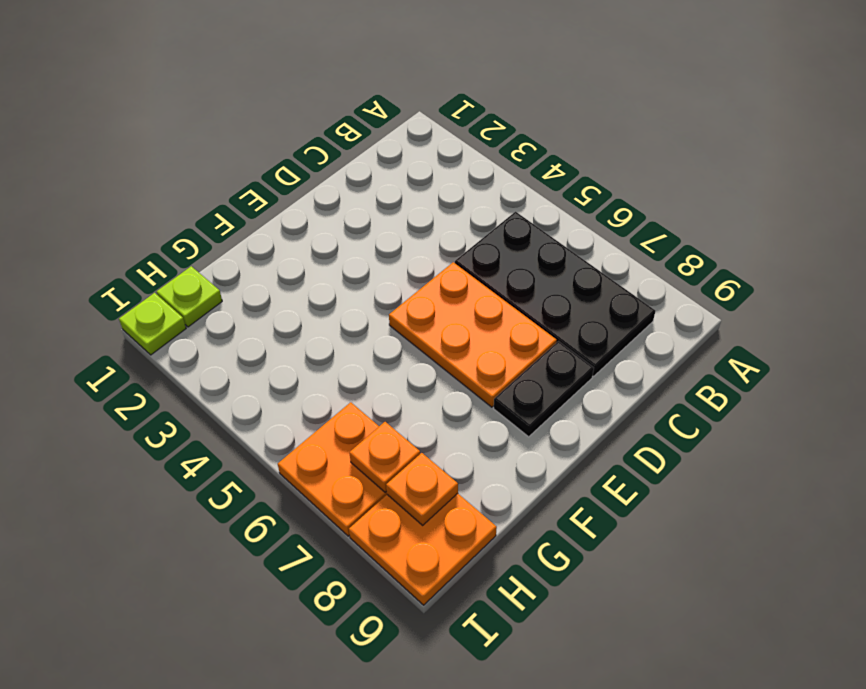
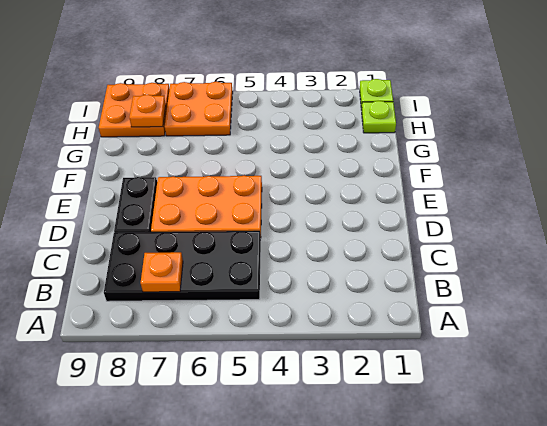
orange 1x1 plate [349,422,420,492] -> orange 1x1 plate moved to [141,252,183,292]

